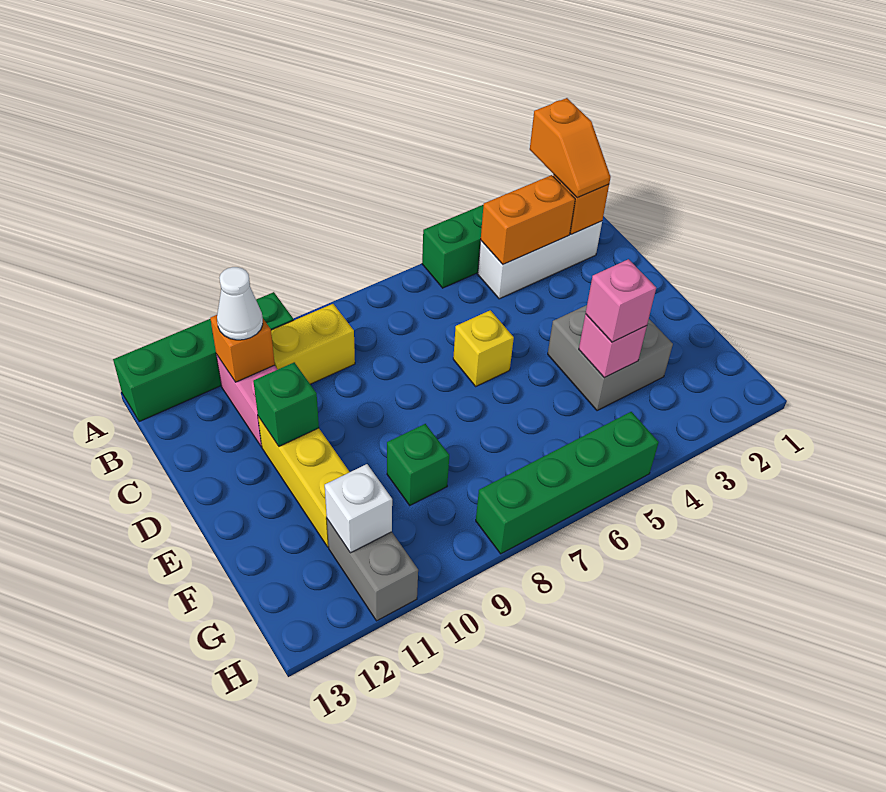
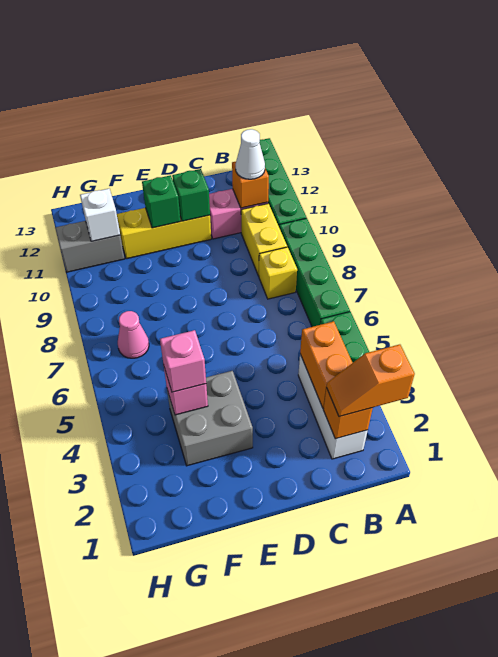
yellow 1x1 brick [453,310,514,386] -> yellow 1x1 brick moved to [259,247,297,299]
green 1x1 brick [387,424,449,505] -> green 1x1 brick moved to [142,175,180,228]
none -> pink 1x1 cone [118,311,149,358]
green 1x4 brick [476,412,659,554] -> green 1x4 brick moved to [279,218,350,327]

